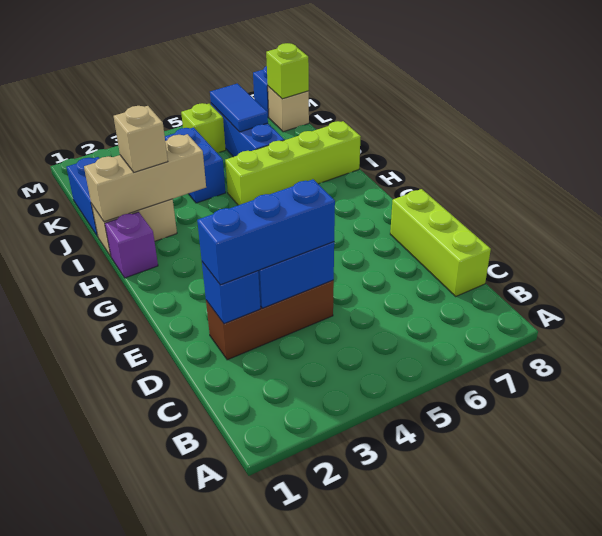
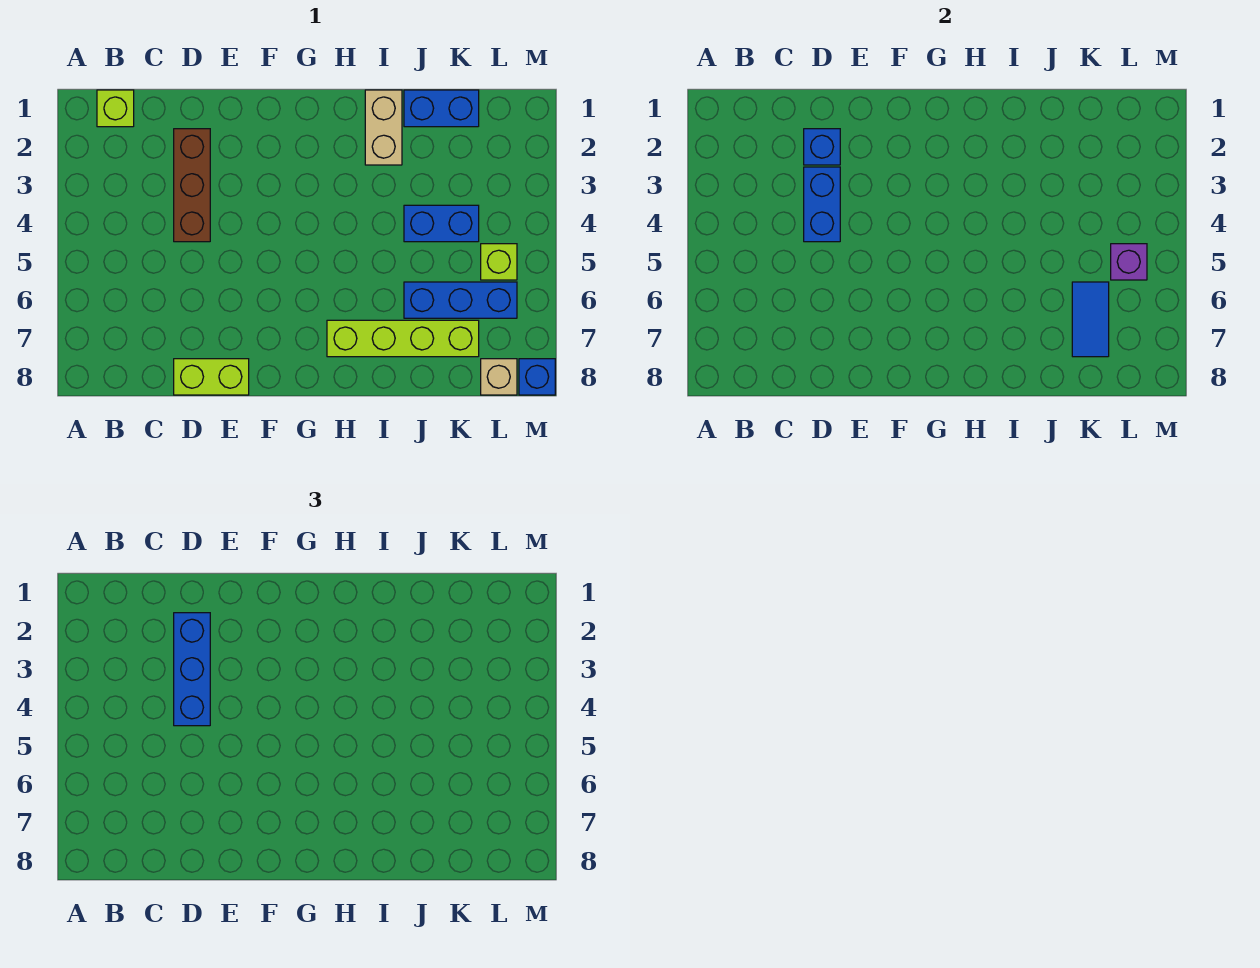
lime 1x3 brick [390,189,491,296] -> lime 1x2 brick [174,359,249,395]
purple 1x1 brick [105,212,158,278] -> purple 1x1 brick moved to [1111,244,1147,280]
tan 1x3 brick [84,134,206,222] -> none
tan 1x1 brick [114,106,168,172] -> none
lime 1x4 brick [225,121,361,205] -> lime 1x4 brick turned to [327,320,479,357]
blue 1x2 tile [210,84,268,132] -> blue 1x2 tile turned to [1072,282,1109,357]
lime 1x1 brick [266,43,309,99] -> lime 1x1 brick moved to [97,90,134,127]

